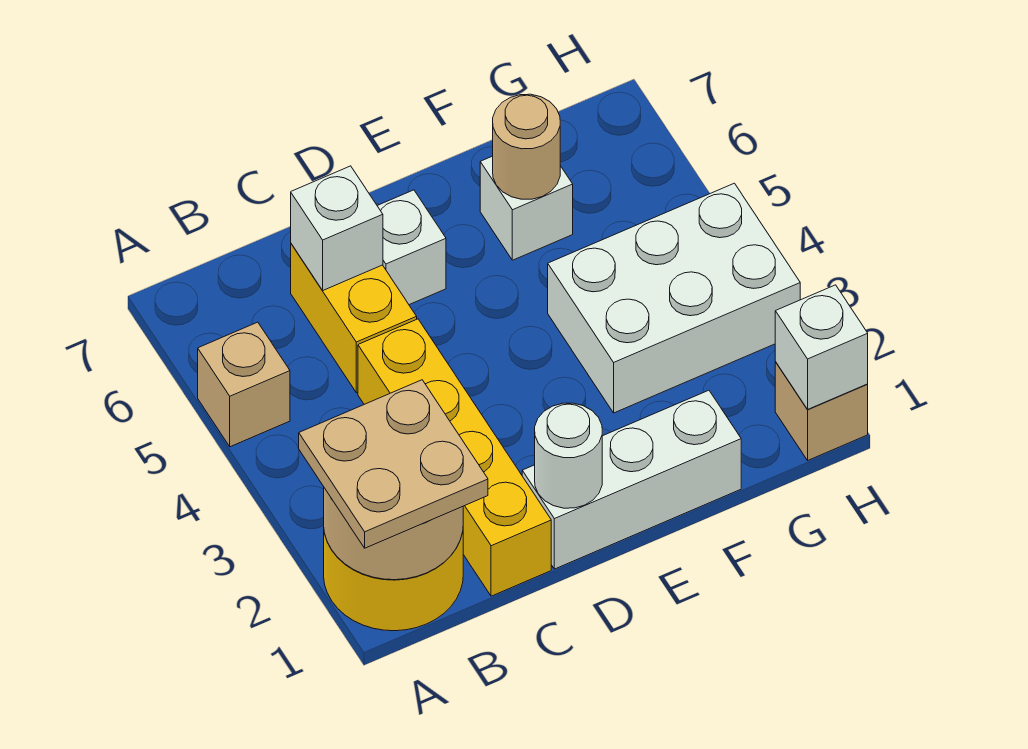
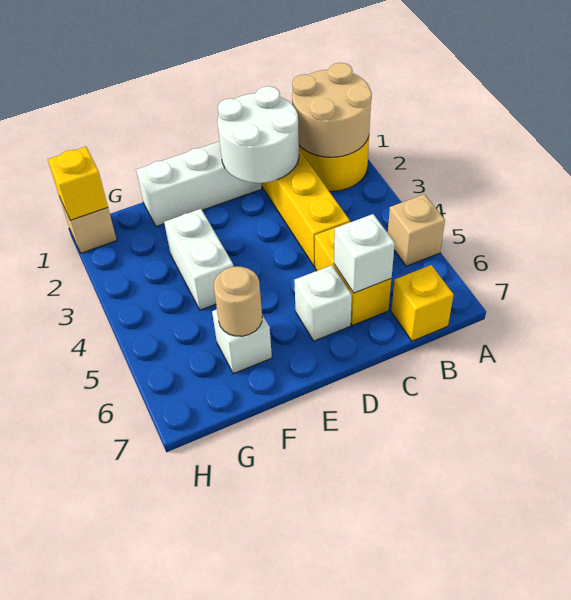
tan 2x2 plate [299,380,488,548] -> none
none -> yellow 1x1 brick [391,265,454,341]
white 1x1 round brick [535,403,602,508] -> white 2x2 round brick [218,86,299,183]
white 2x3 brick [548,183,800,413] -> white 1x2 brick [164,209,233,310]
white 1x1 brick [775,285,868,409] -> yellow 1x1 brick [48,147,108,221]

